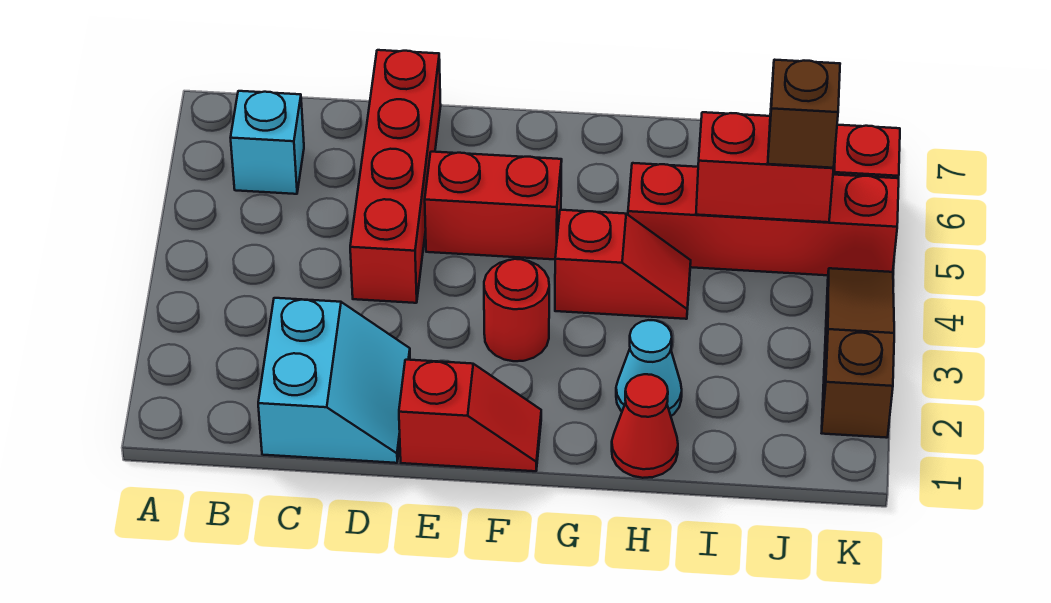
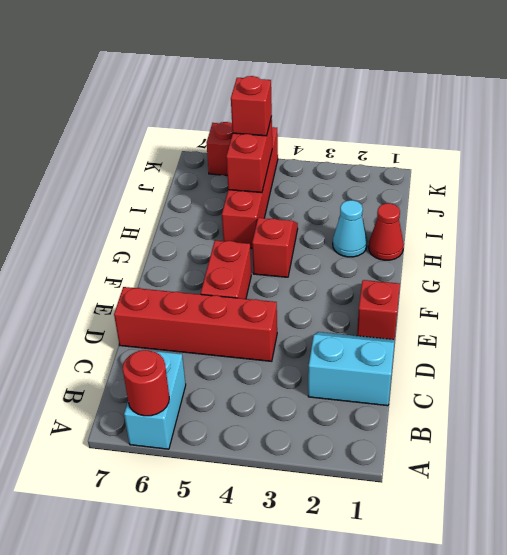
cyan 1x1 brick [231,91,304,194] -> cyan 1x2 brick [124,351,186,449]
red 1x1 round brick [484,259,549,361] -> red 1x1 round brick moved to [123,350,169,416]
brown 1x1 brick [768,60,840,168] -> red 1x1 brick [231,76,272,136]
brown 1x3 slope [822,268,894,438] -> none

